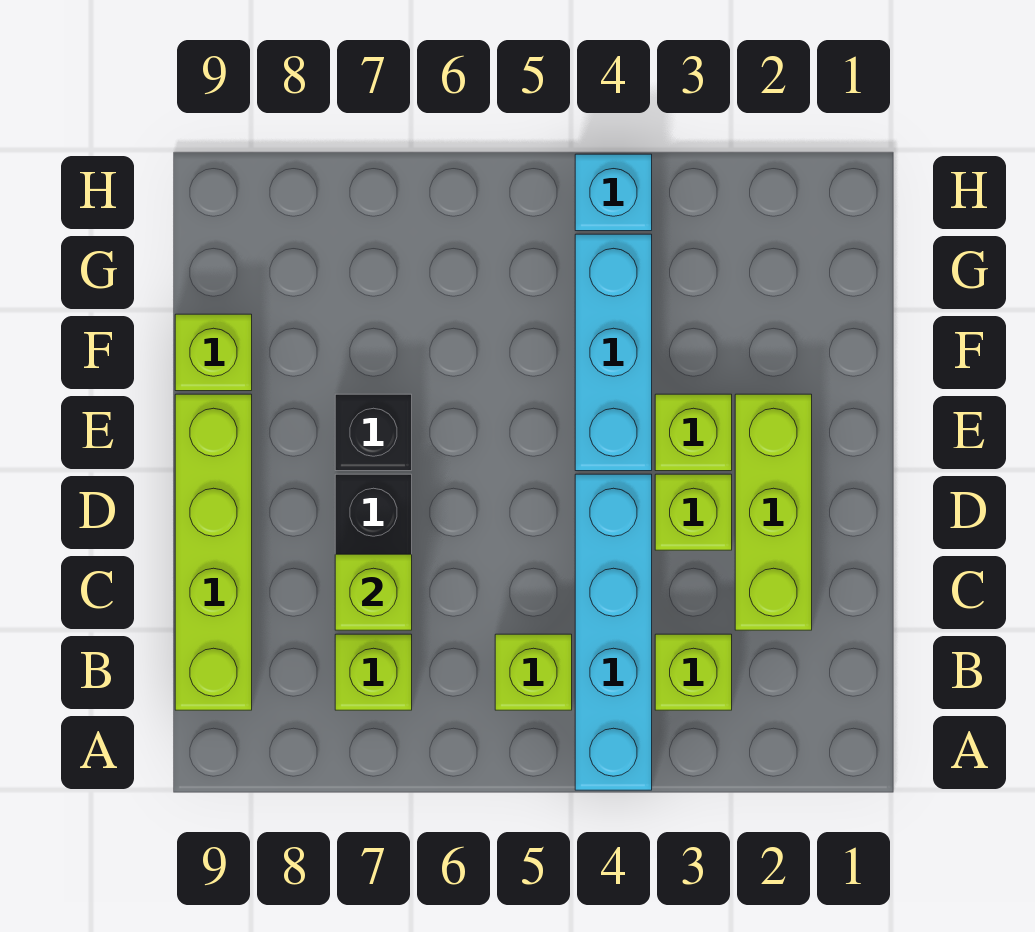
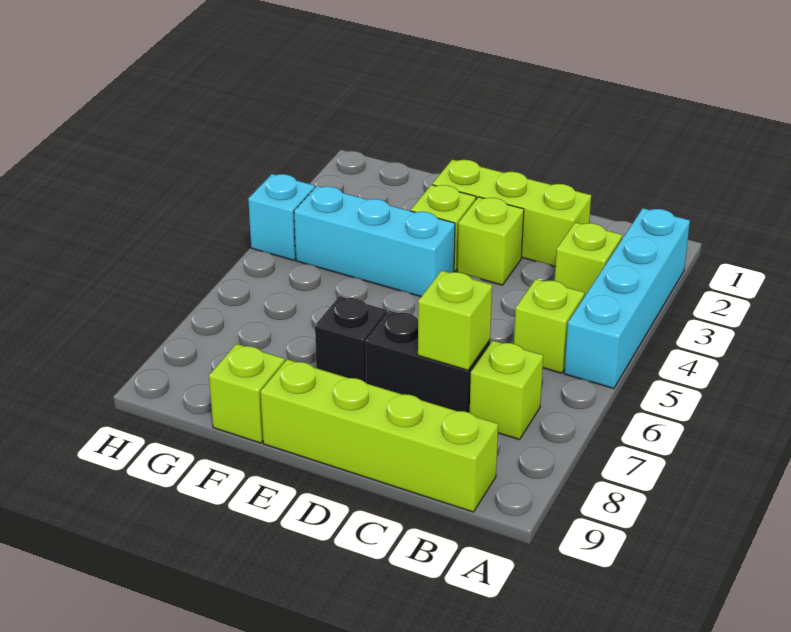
cyan 1x4 brick [575,474,652,790] -> cyan 1x4 brick turned to [564,208,690,389]

